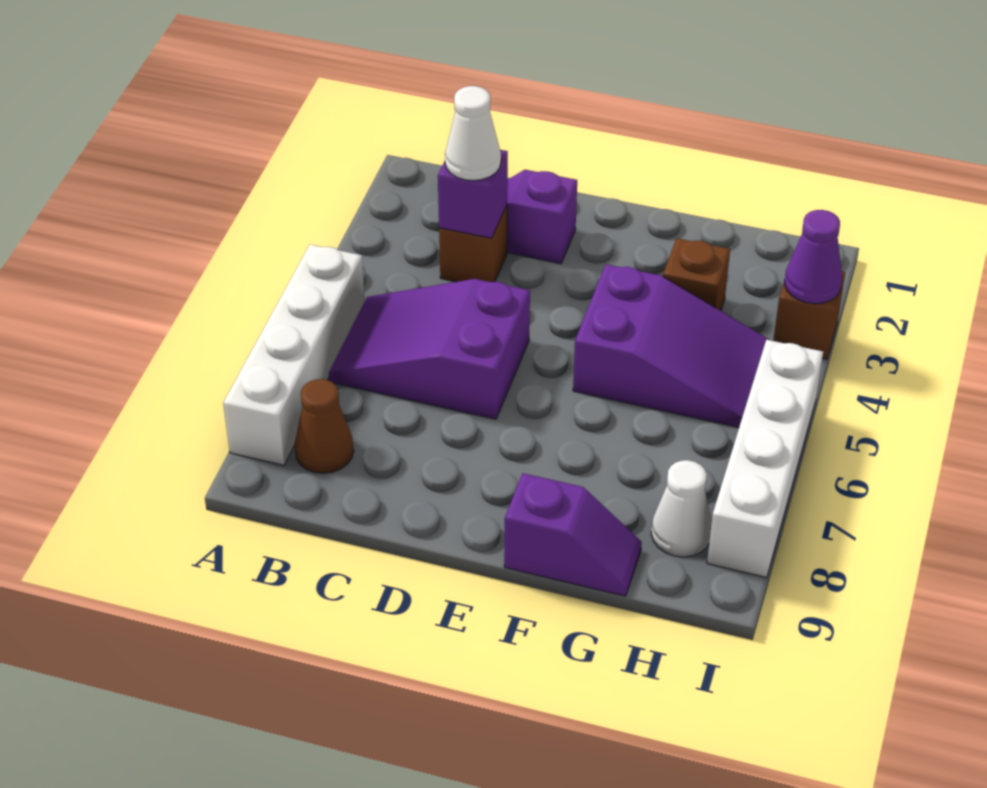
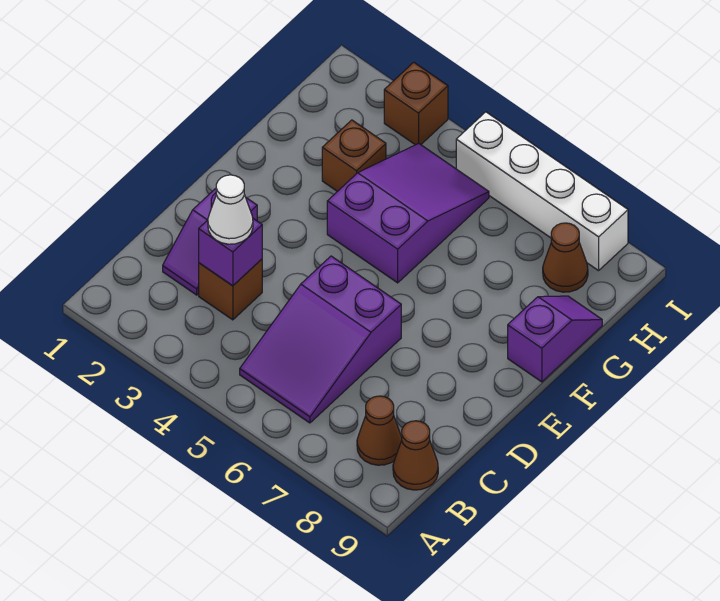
white 1x4 brick [223,244,365,465] -> none
none -> brown 1x1 cone [393,421,438,490]
white 1x1 cone [651,460,712,557] -> brown 1x1 cone [543,223,588,292]
purple 1x1 cone [785,210,842,304] -> none

